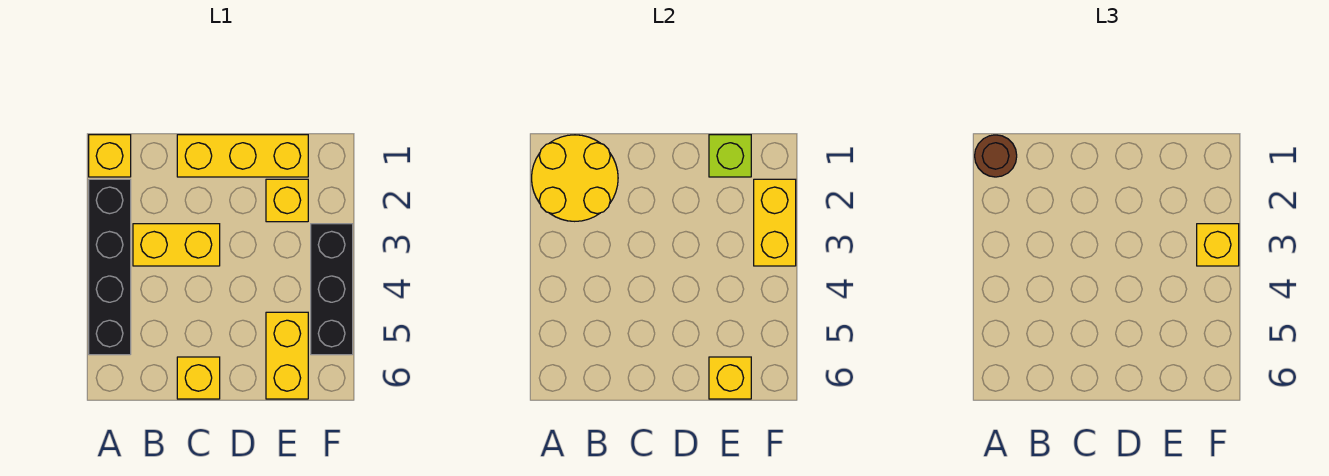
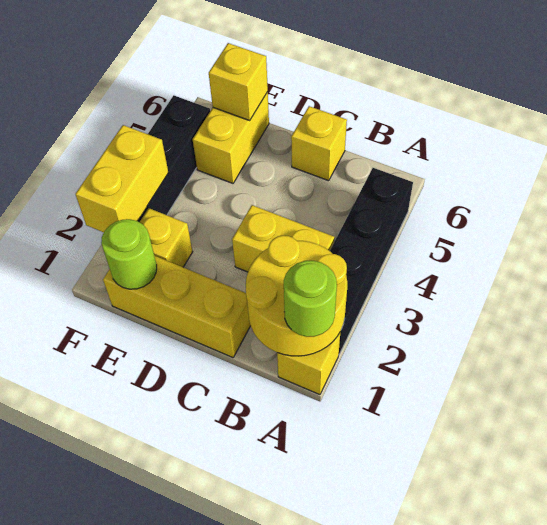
brown 1x1 round brick [975,135,1017,177] -> lime 1x1 round brick [284,261,337,337]
lime 1x1 brick [709,135,751,177] -> lime 1x1 round brick [101,219,157,289]
yellow 1x1 brick [1197,224,1239,266] -> none

